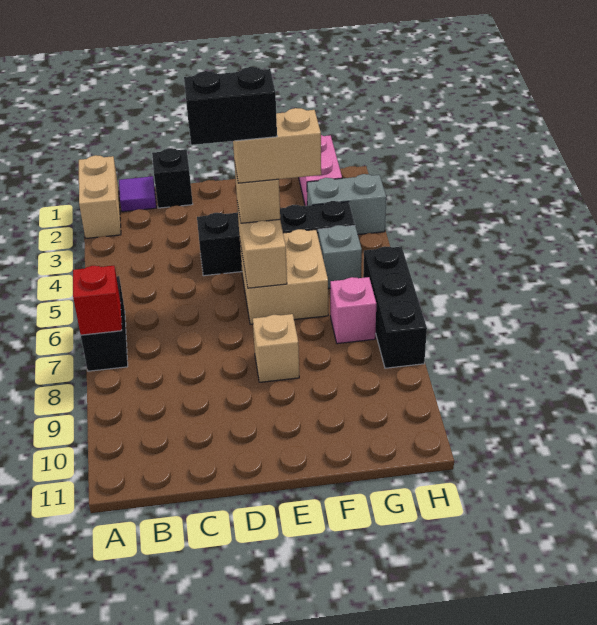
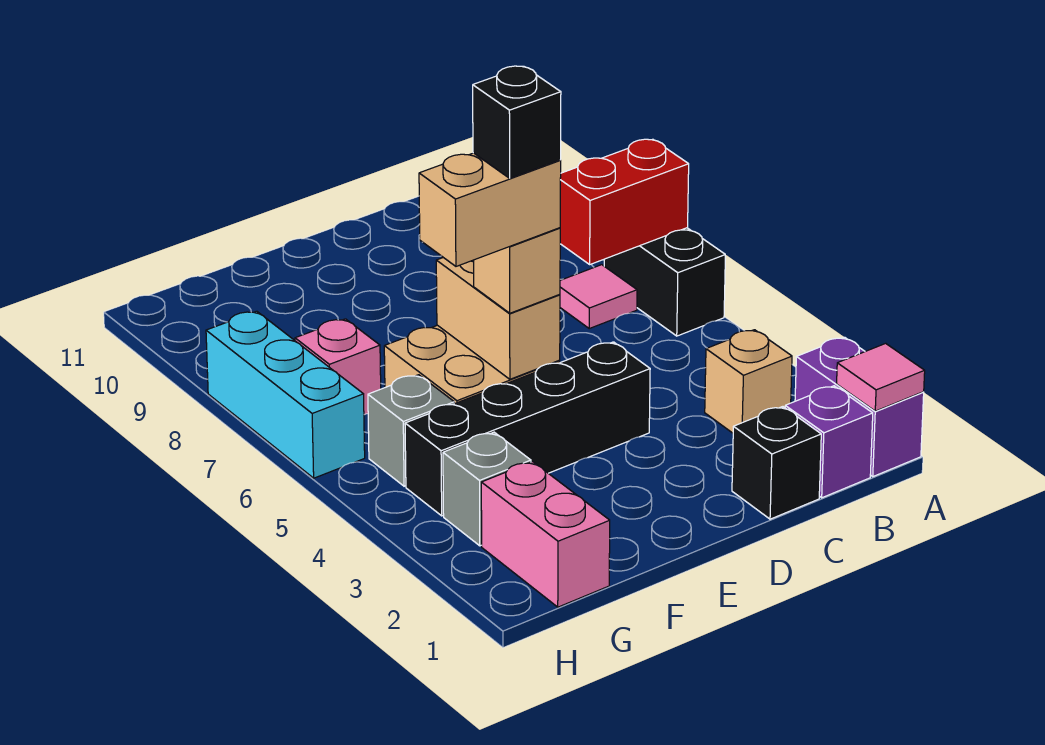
tan 1x2 brick [79,155,121,238] -> purple 1x2 brick [795,337,924,476]
none -> pink 1x1 tile [837,343,925,411]
red 1x1 brick [73,266,122,335] -> red 1x2 brick [560,139,689,264]
purple 1x1 tile [119,176,156,212] -> purple 1x1 brick [785,386,873,498]
none -> pink 1x1 tile [560,265,637,328]
black 1x2 brick [184,67,277,145] -> black 1x1 brick [473,66,561,178]
tan 1x1 brick [253,314,299,382] -> tan 1x1 brick moved to [705,330,792,433]
grey 1x2 brick [307,174,386,235] -> grey 1x1 brick [443,432,531,546]
black 1x3 brick [363,246,427,368] -> cyan 1x3 brick [206,311,365,478]

